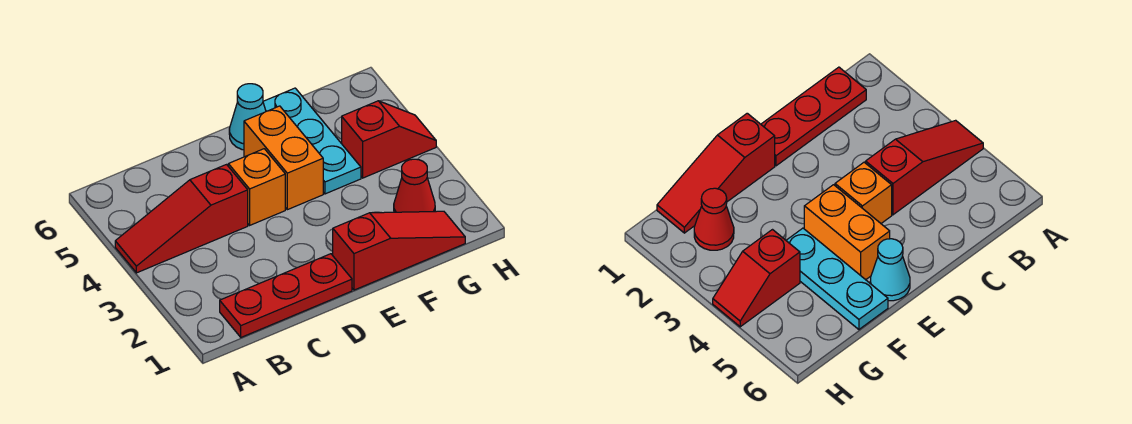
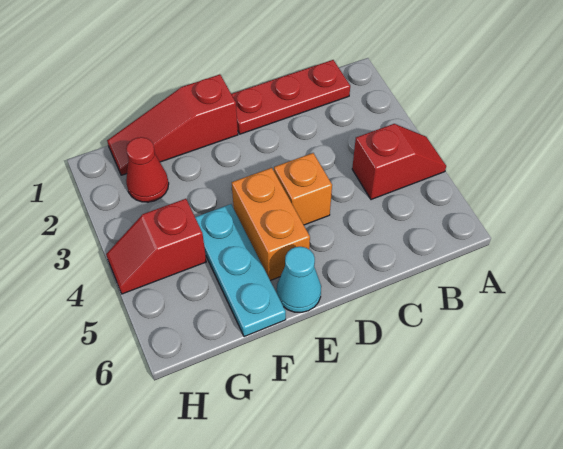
red 1x3 slope [115,165,248,273] -> red 1x2 slope [352,124,446,200]

